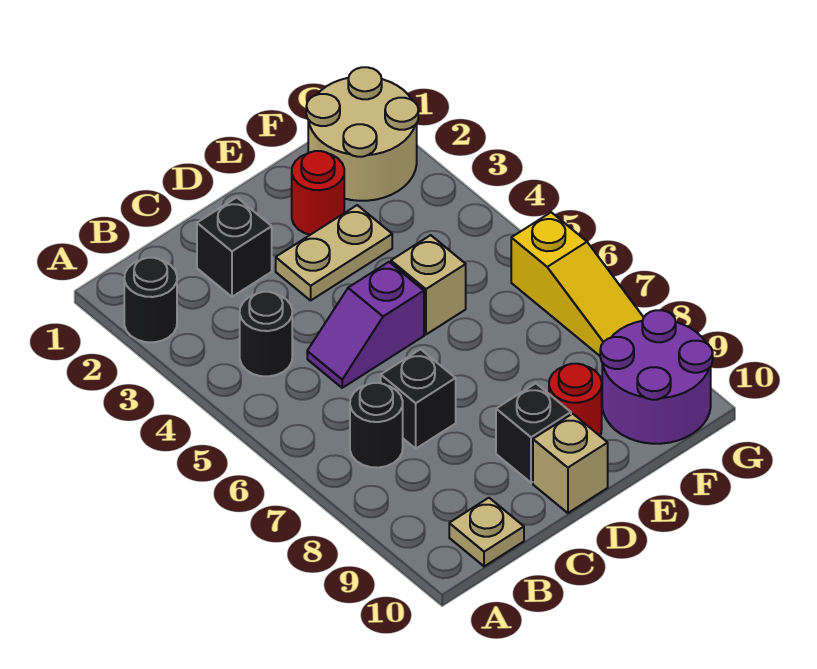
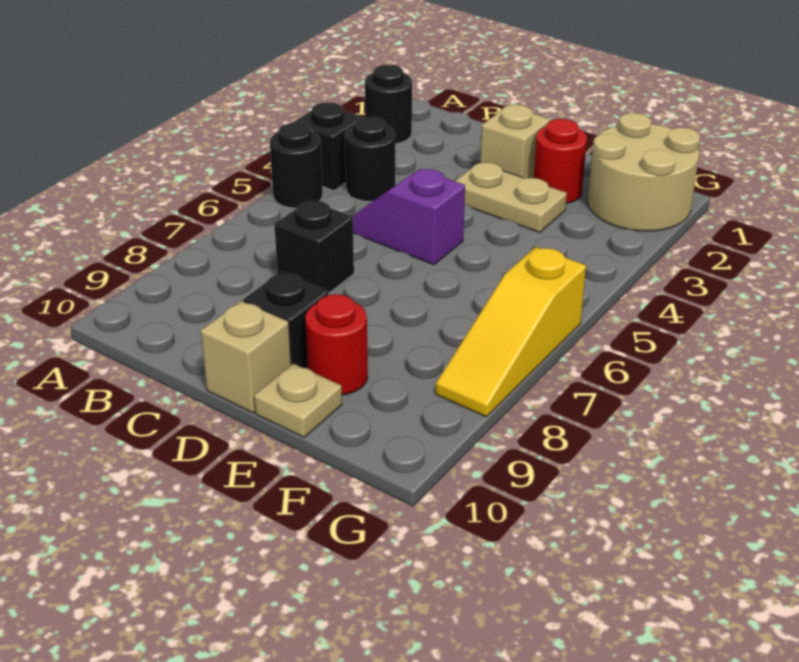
black 1x1 round brick [350,383,403,468] -> black 1x1 round brick moved to [270,123,323,208]
tan 1x1 plate [449,498,524,566] -> tan 1x1 plate moved to [254,364,342,437]
black 1x1 brick [197,197,272,297] -> black 1x1 brick moved to [293,102,363,191]
tan 1x1 brick [391,235,466,335] -> tan 1x1 brick moved to [480,105,550,178]
purple 2x2 round brick [600,310,713,444] -> none

